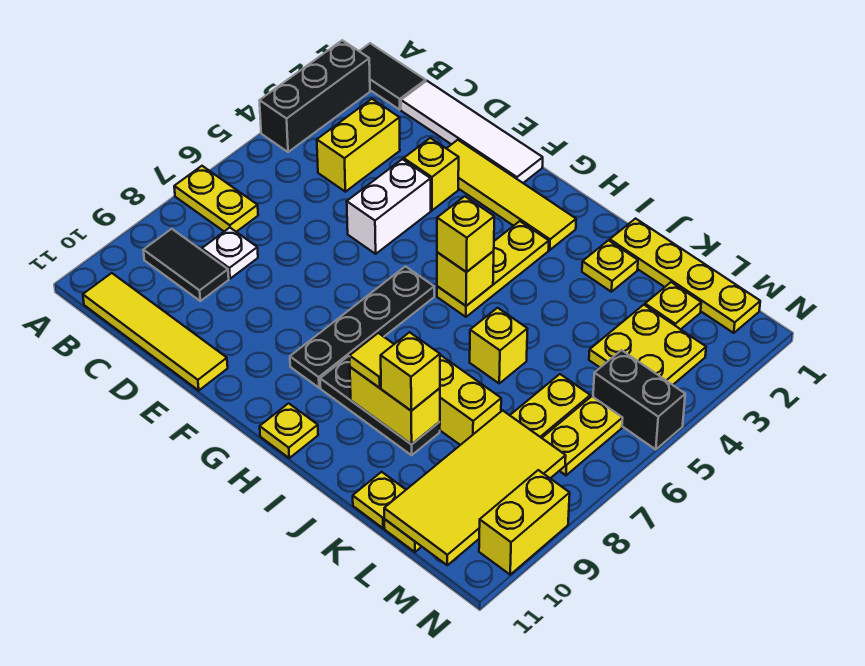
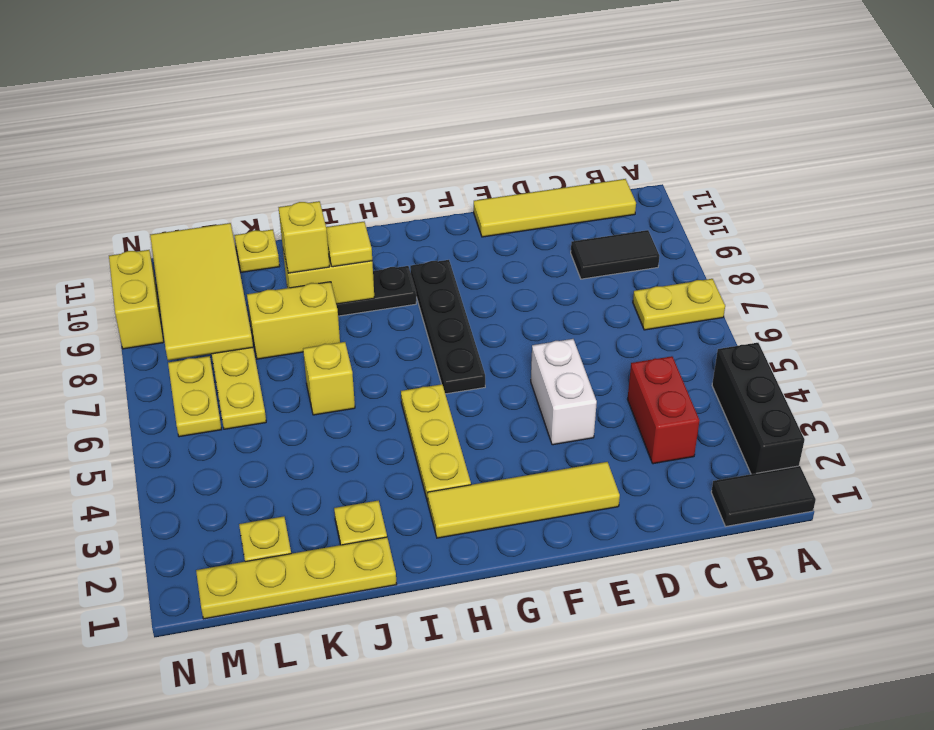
white 1x4 tile [401,81,543,183] -> none
yellow 1x2 brick [317,99,400,192] -> red 1x2 brick [627,356,700,464]
white 1x1 plate [202,228,258,279] -> none
yellow 1x1 brick [404,138,459,210] -> none
yellow 1x1 brick [437,251,494,306] -> none
yellow 1x1 brick [437,196,494,272] -> none
yellow 1x1 plate [260,403,318,458] -> none
yellow 2x2 plate [589,305,706,385] -> none
black 1x2 brick [593,350,685,450] -> none

